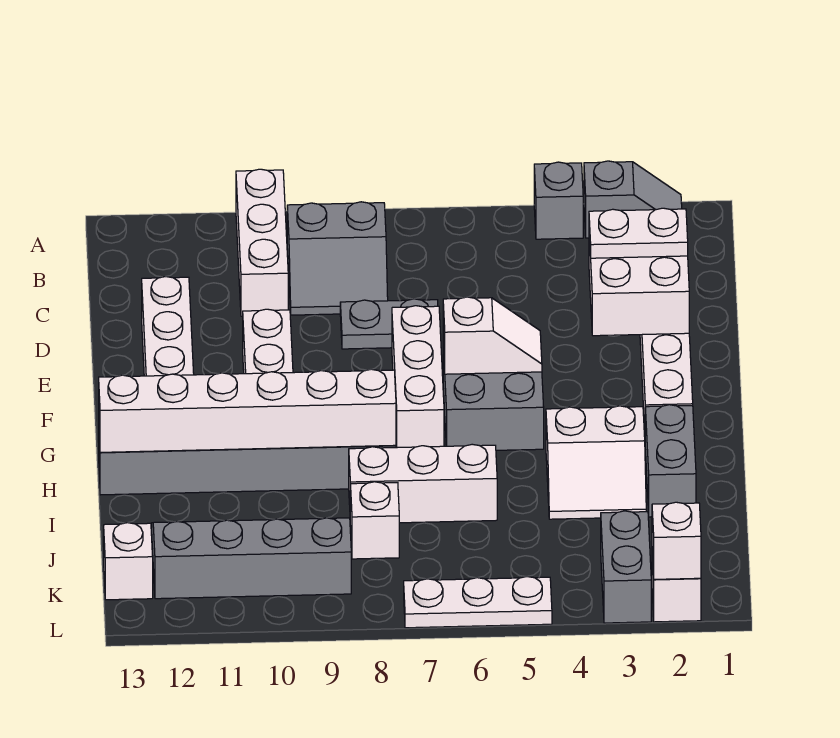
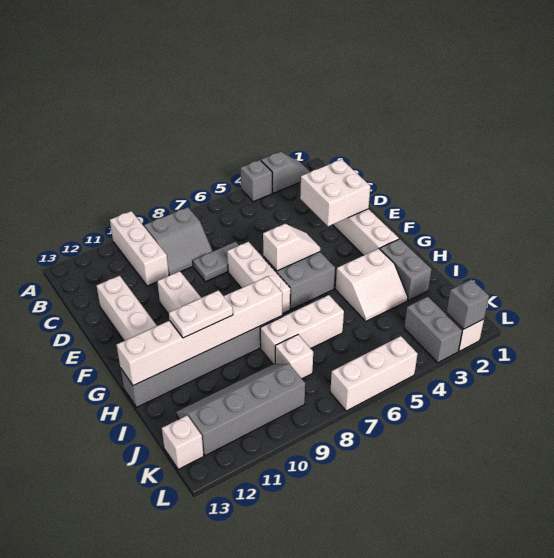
white 1x2 plate [589,208,688,258] -> white 1x2 plate moved to [169,290,233,338]
white 1x1 brick [652,502,701,579] -> grey 1x1 brick [447,279,489,329]
white 1x3 plate [404,577,552,628] -> white 1x3 brick [330,336,417,411]

